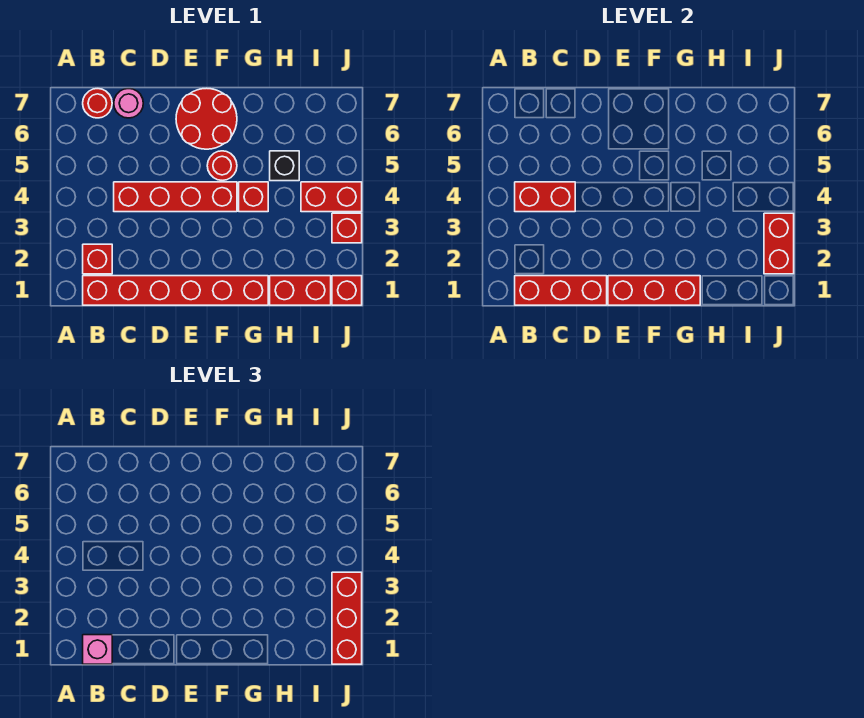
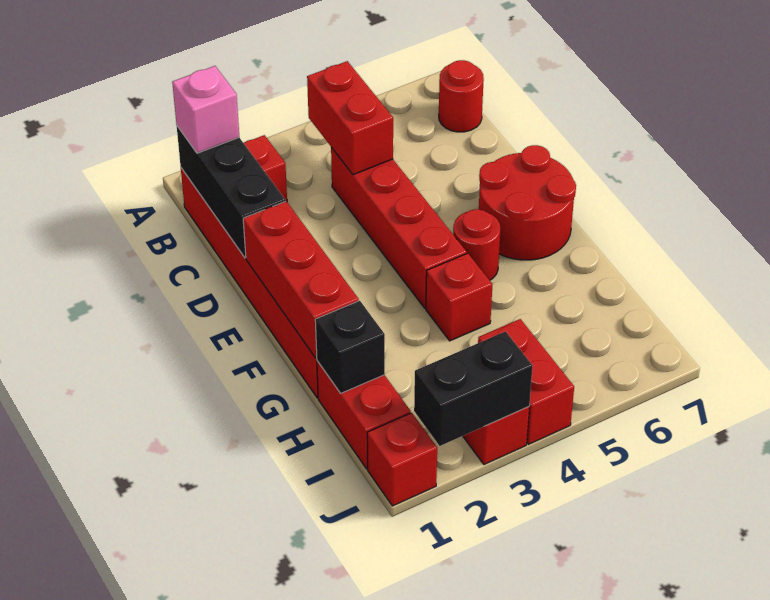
red 1x3 brick [515,276,607,305] -> black 1x3 brick [177,126,285,258]
pink 1x1 round brick [114,89,143,118] -> none
black 1x1 brick [270,151,299,181] -> black 1x1 brick moved to [315,301,385,393]
red 1x3 brick [332,572,362,664] -> none
red 1x2 brick [764,213,794,274] -> black 1x2 brick [414,332,533,446]

